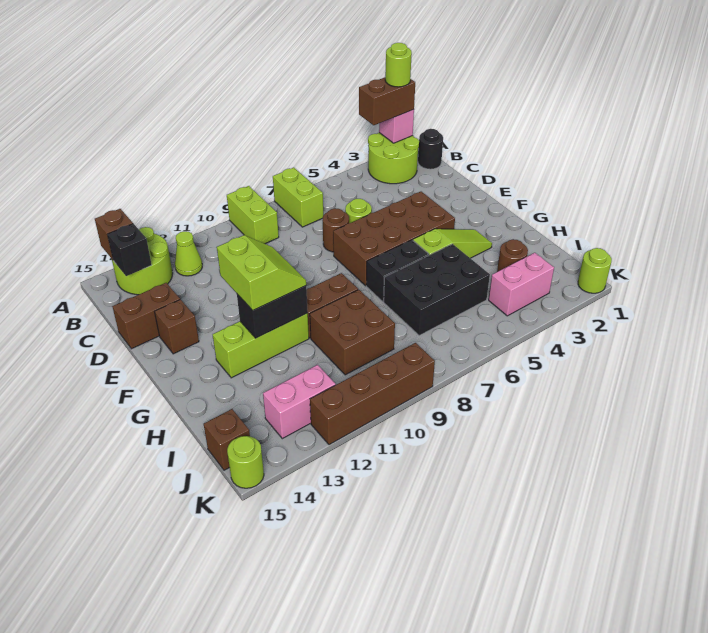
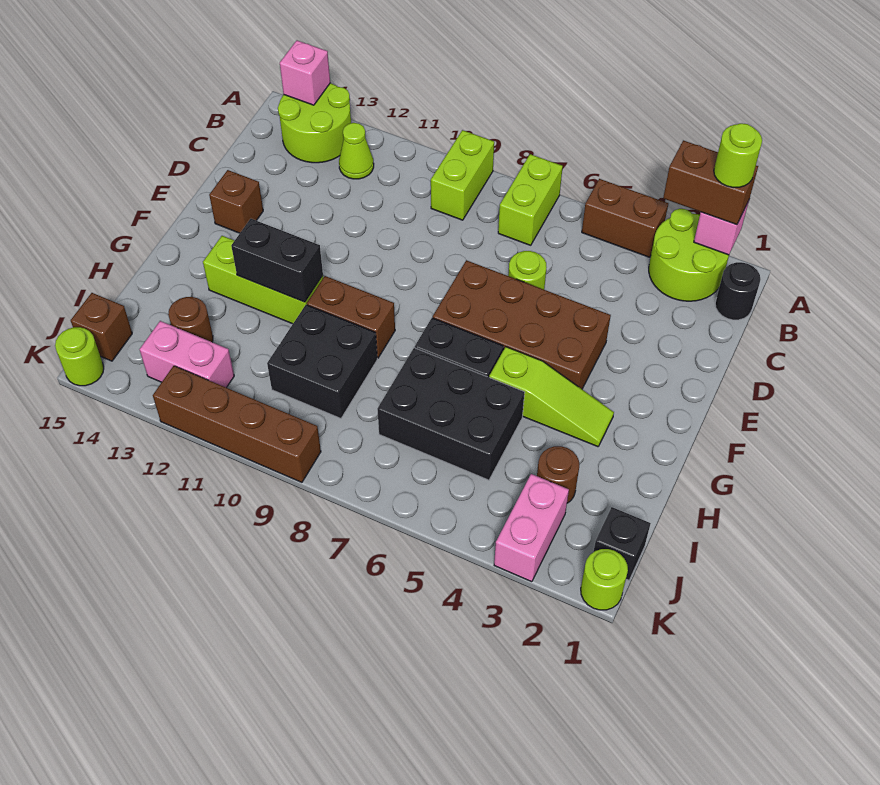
brown 1x1 brick [95,209,133,260] -> pink 1x1 brick [280,40,330,105]
black 1x1 brick [108,224,152,276] -> black 1x1 brick moved to [593,507,651,580]
brown 1x1 round brick [323,208,349,252] -> brown 1x1 round brick moved to [168,297,213,342]
brown 1x2 brick [112,283,180,349] -> brown 1x2 brick moved to [582,179,668,257]
lime 2x2 slope [217,235,306,310] -> none
brown 2x2 brick [310,290,395,375] -> black 2x2 brick [267,305,377,418]
pink 1x2 brick [489,253,554,316] -> pink 1x2 brick turned to [494,474,569,582]

